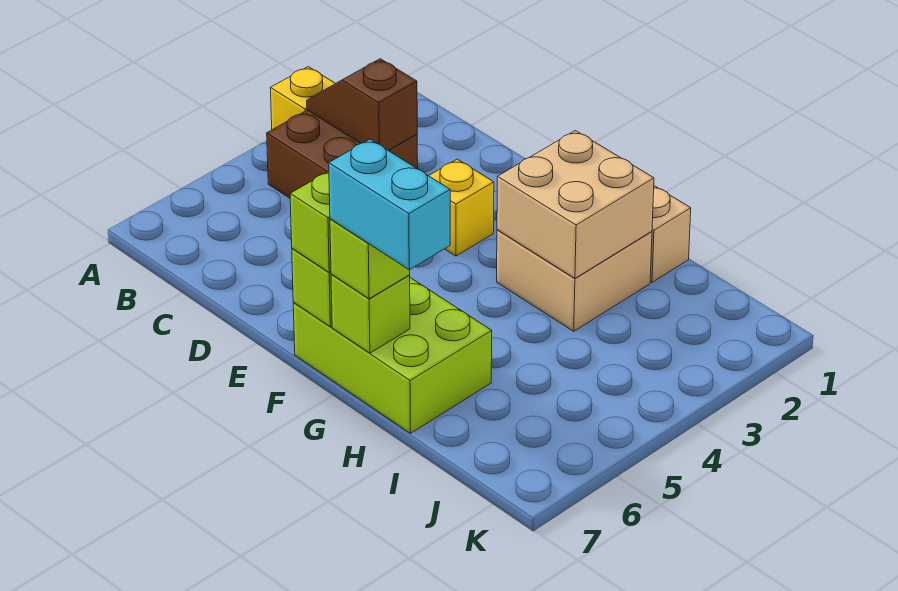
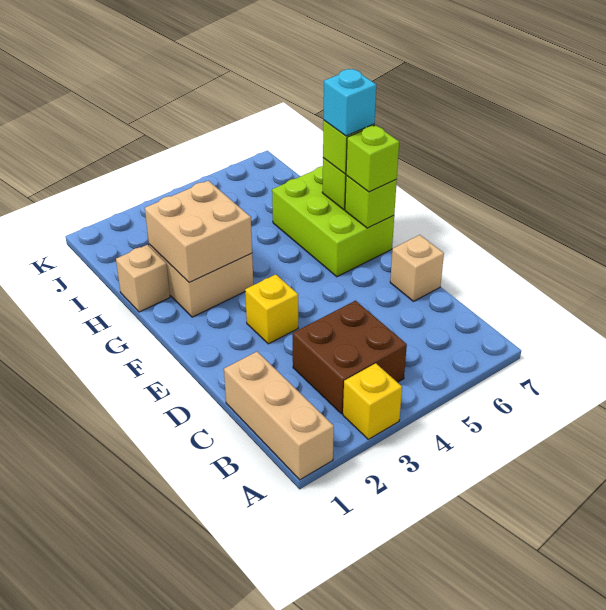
none -> tan 1x3 brick [224,352,334,480]
brown 1x2 slope [307,59,417,150] -> none
none -> tan 1x1 brick [390,235,444,301]
cyan 1x2 brick [329,139,450,270] -> cyan 1x1 brick [324,69,376,136]

